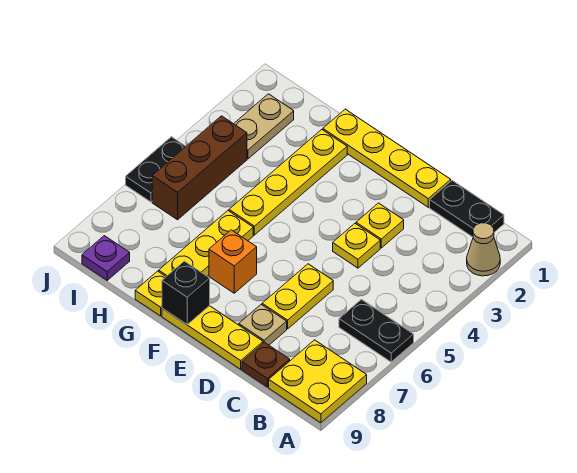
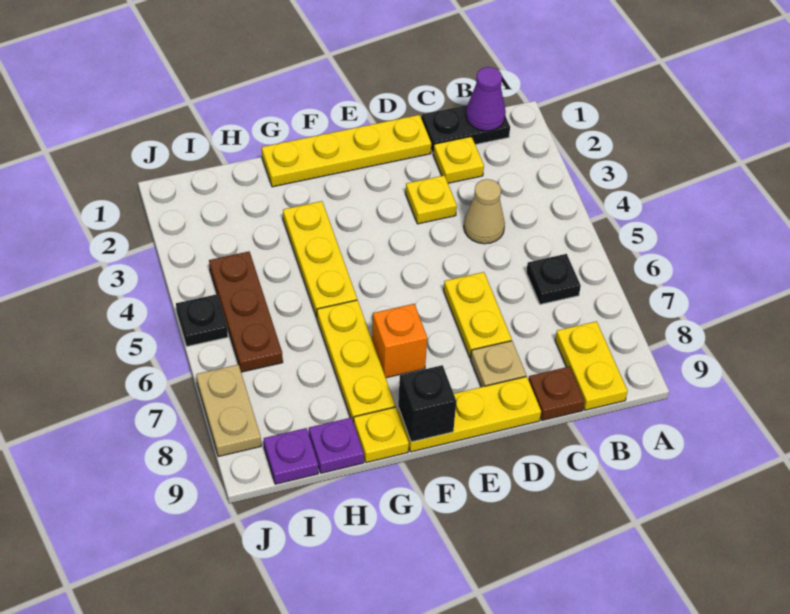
tan 1x1 cone [467,223,500,276] -> tan 1x1 cone moved to [464,179,505,244]
black 1x2 plate [339,300,414,362] -> black 1x1 plate [526,254,581,304]
yellow 2x2 plate [269,340,367,423] -> yellow 1x2 plate [555,321,628,410]
none -> purple 1x1 cone [466,67,506,131]
yellow 1x1 plate [333,224,380,268] -> yellow 1x1 plate moved to [433,137,484,183]
yellow 1x4 plate [229,130,347,235] -> yellow 1x3 plate [283,201,357,317]
none -> purple 1x1 plate [309,418,364,473]
tan 1x2 plate [234,94,294,159] -> tan 1x2 plate moved to [196,365,261,457]
brown 1x3 brick [152,116,247,220] -> brown 1x3 plate [209,252,283,372]
black 1x2 plate [126,137,186,202] -> black 1x1 plate [176,294,228,346]

